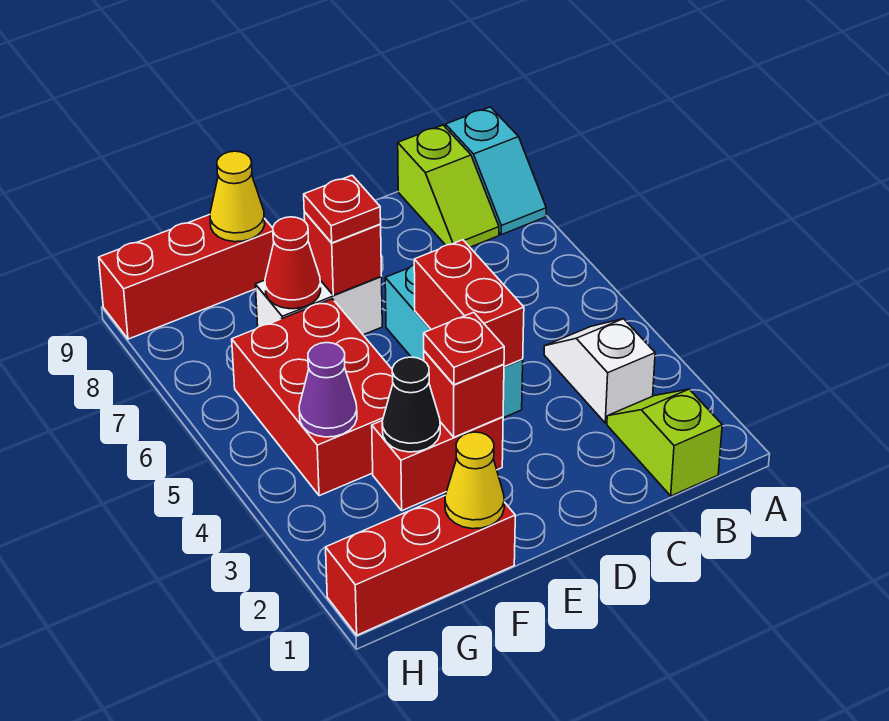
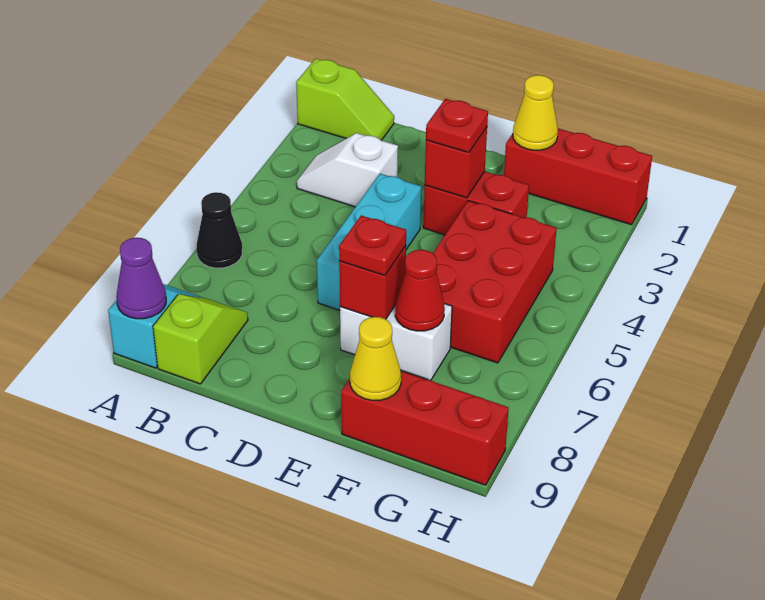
lime 1x2 slope [607,389,722,496] -> lime 1x2 slope turned to [296,58,394,140]
white 1x2 slope [544,319,655,423] -> white 1x2 slope turned to [297,133,398,207]
red 1x2 brick [414,240,524,367] -> none
black 1x1 cone [382,357,440,452] -> black 1x1 cone moved to [196,192,242,268]
purple 1x1 cone [299,343,357,437] -> purple 1x1 cone moved to [116,238,166,319]

